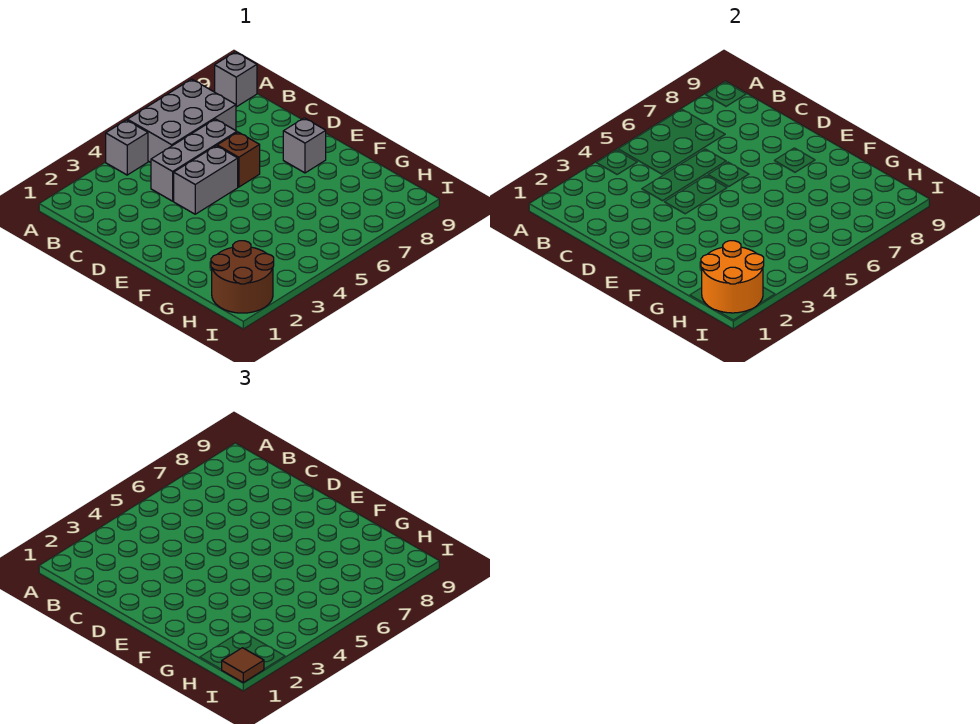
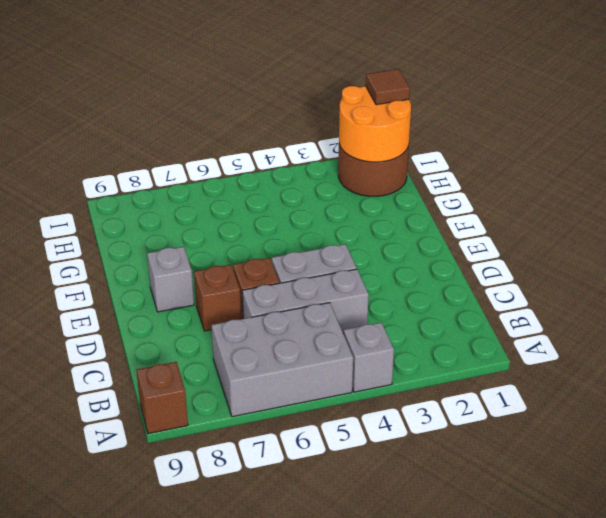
grey 1x1 brick [215,52,257,107] -> brown 1x1 brick [137,362,188,434]
none -> brown 1x1 brick [194,265,241,331]

